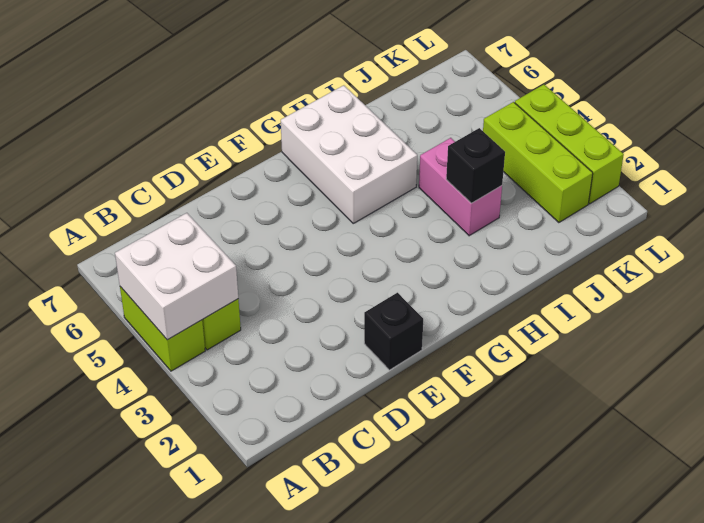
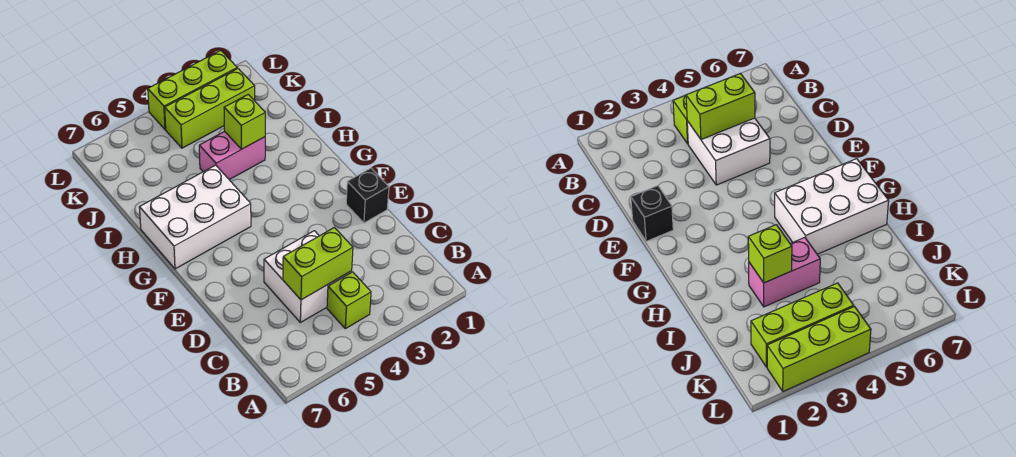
lime 1x2 brick [120,287,205,371] -> lime 1x2 brick moved to [283,228,353,300]
white 2x2 brick [115,213,238,340] -> white 2x2 brick moved to [264,231,352,323]
black 1x1 brick [446,128,505,203] -> lime 1x1 brick [224,95,265,149]

